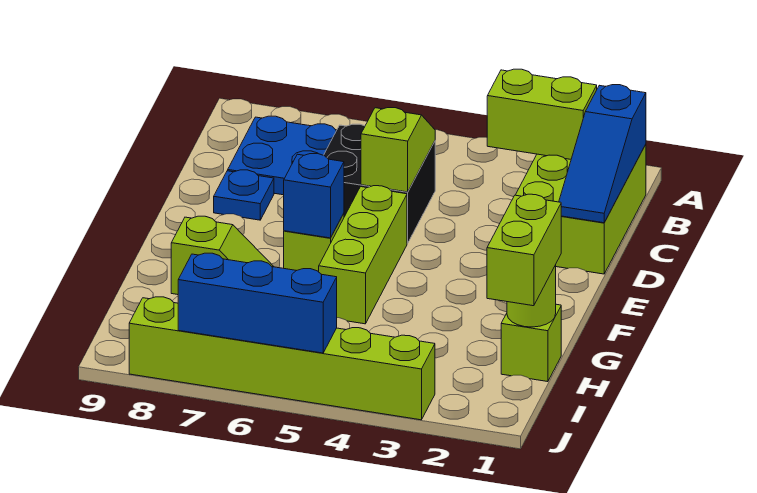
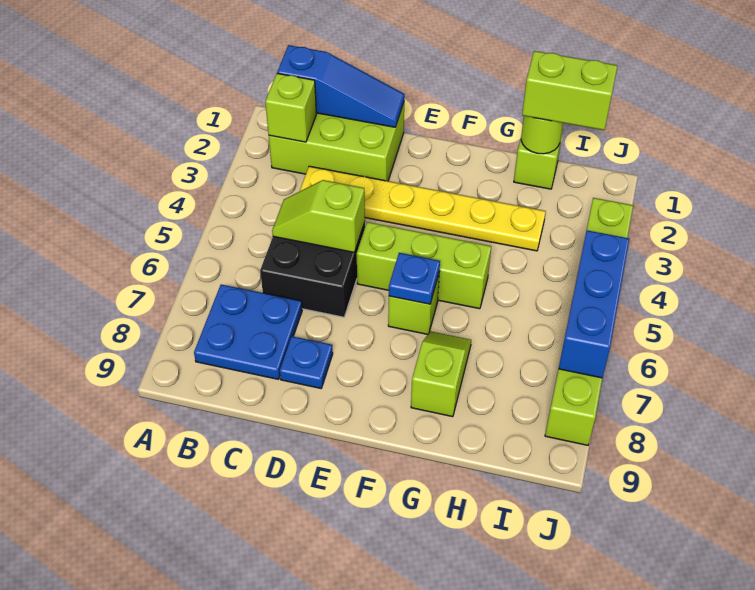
lime 1x2 brick [487,69,597,159] -> lime 1x1 brick [265,73,316,142]
none -> yellow 1x6 plate [300,166,546,251]
blue 1x1 brick [284,154,344,238] -> blue 1x1 plate [389,253,440,304]

